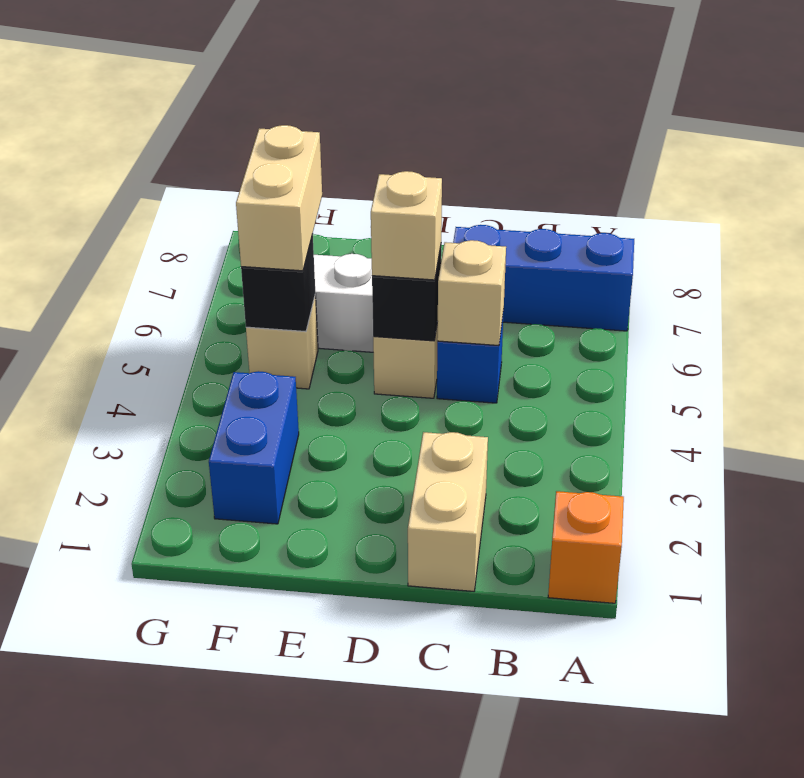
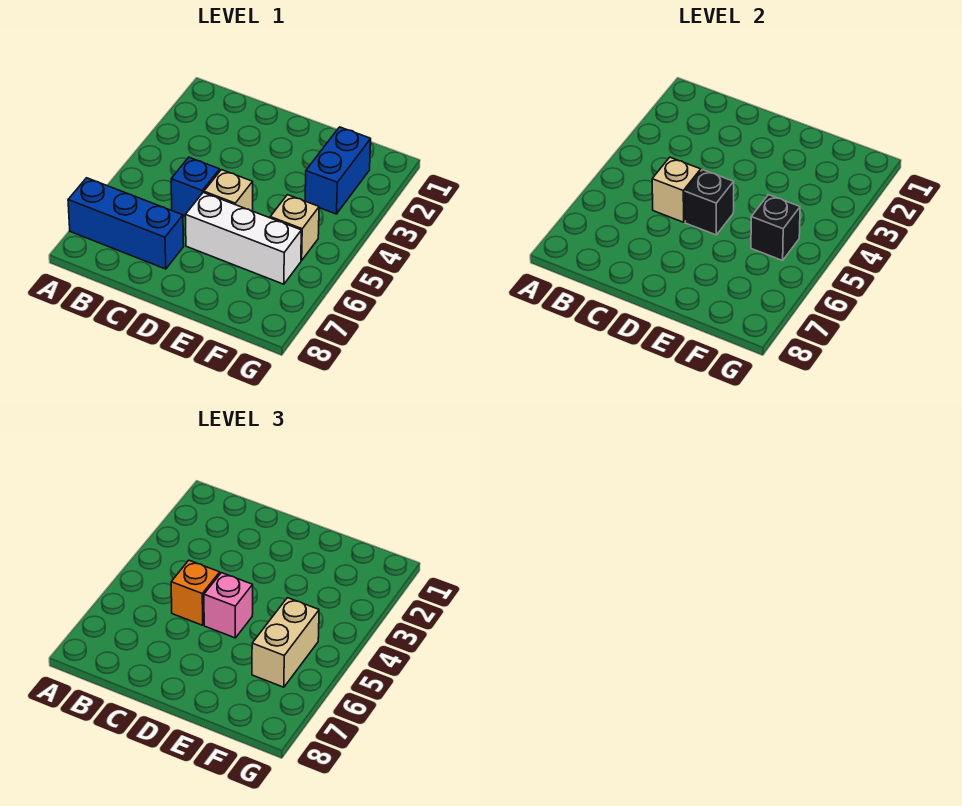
orange 1x1 brick [548,491,624,603] -> orange 1x1 brick moved to [171,560,220,625]
tan 1x2 brick [408,432,488,591] -> none
tan 1x1 brick [371,171,442,280] -> pink 1x1 brick [204,573,253,638]

